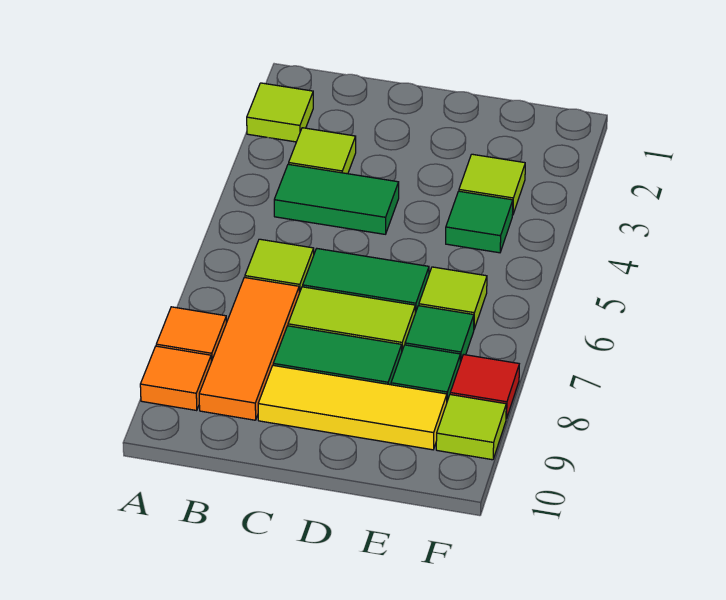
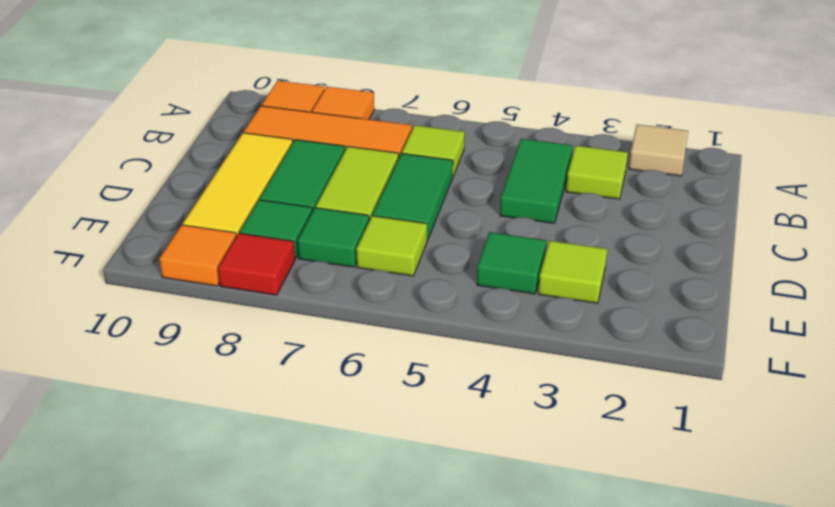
lime 1x1 tile [247,83,313,142] -> tan 1x1 tile [629,125,688,176]
lime 1x1 tile [436,395,506,460] -> orange 1x1 tile [159,225,236,286]

